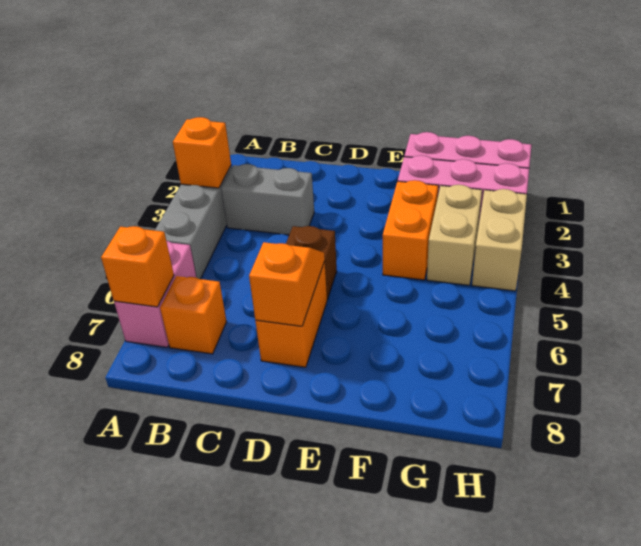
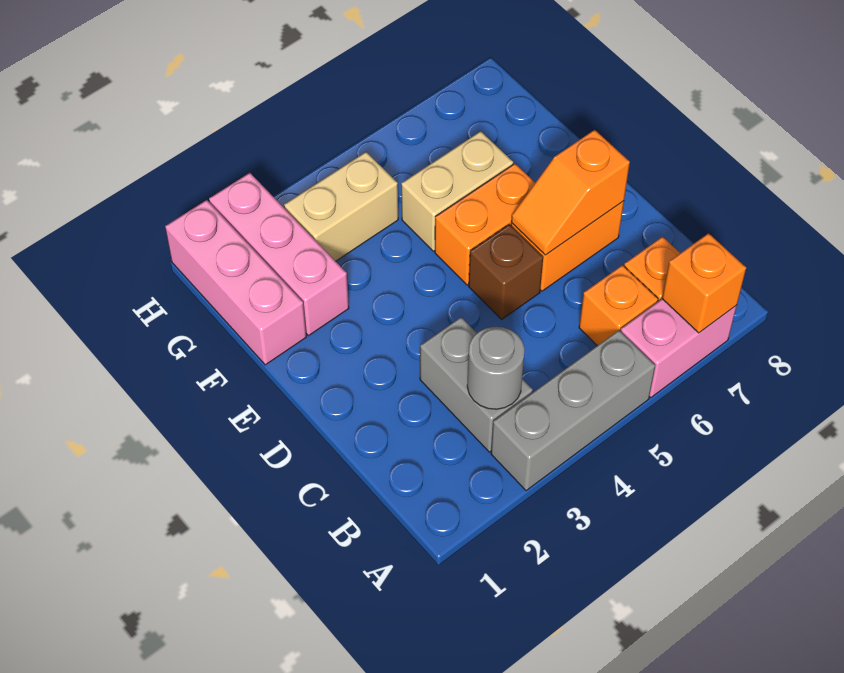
orange 1x1 brick [173,117,231,188] -> orange 1x1 brick moved to [579,265,658,346]
none -> grey 1x1 round brick [467,327,525,409]
orange 1x2 brick [383,180,438,280] -> orange 1x2 brick moved to [435,164,535,285]
tan 1x2 brick [472,189,527,291] -> tan 1x2 brick moved to [401,131,513,251]

